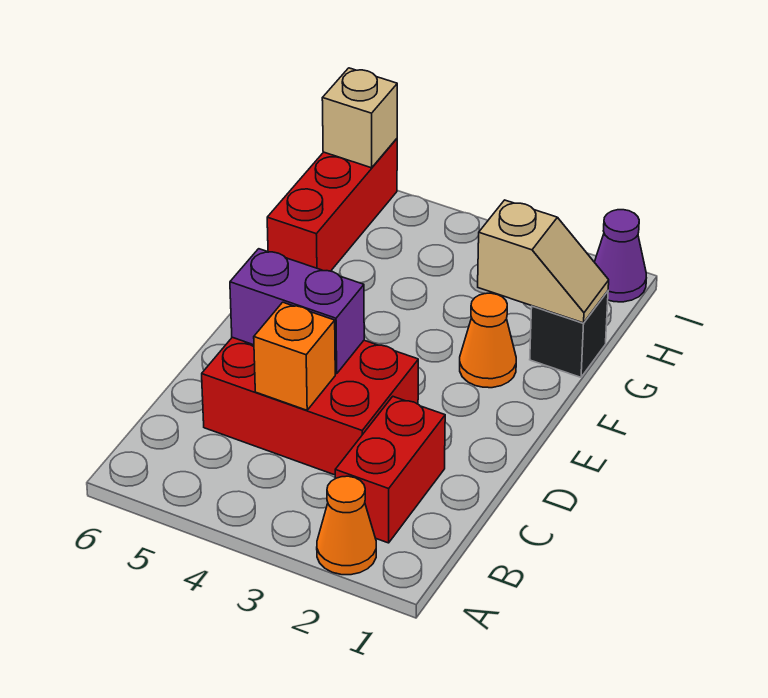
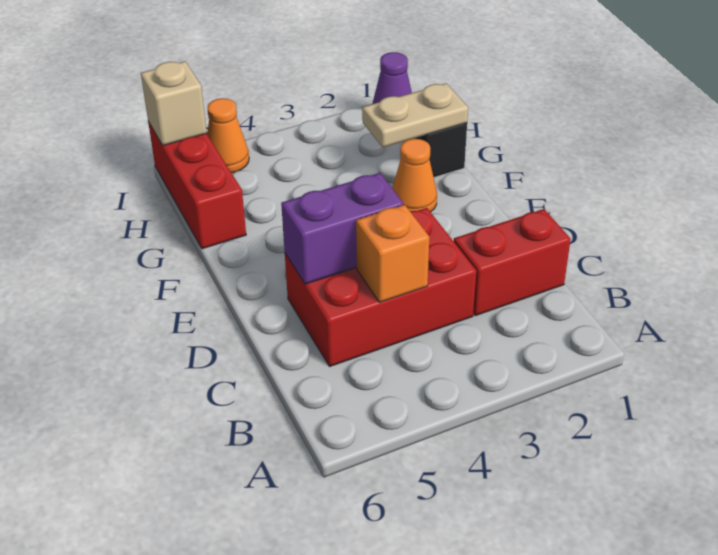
orange 1x1 cone [317,476,376,575] -> orange 1x1 cone moved to [207,98,249,173]
red 1x2 brick [335,397,445,543] -> red 1x2 brick turned to [454,209,571,316]
tan 1x2 slope [478,200,609,323] -> tan 1x2 plate [362,83,468,147]

